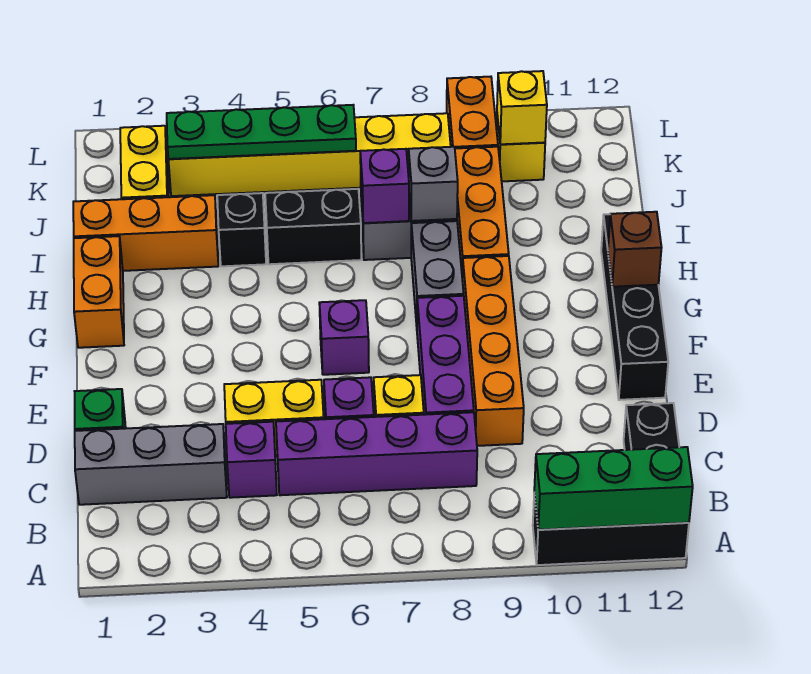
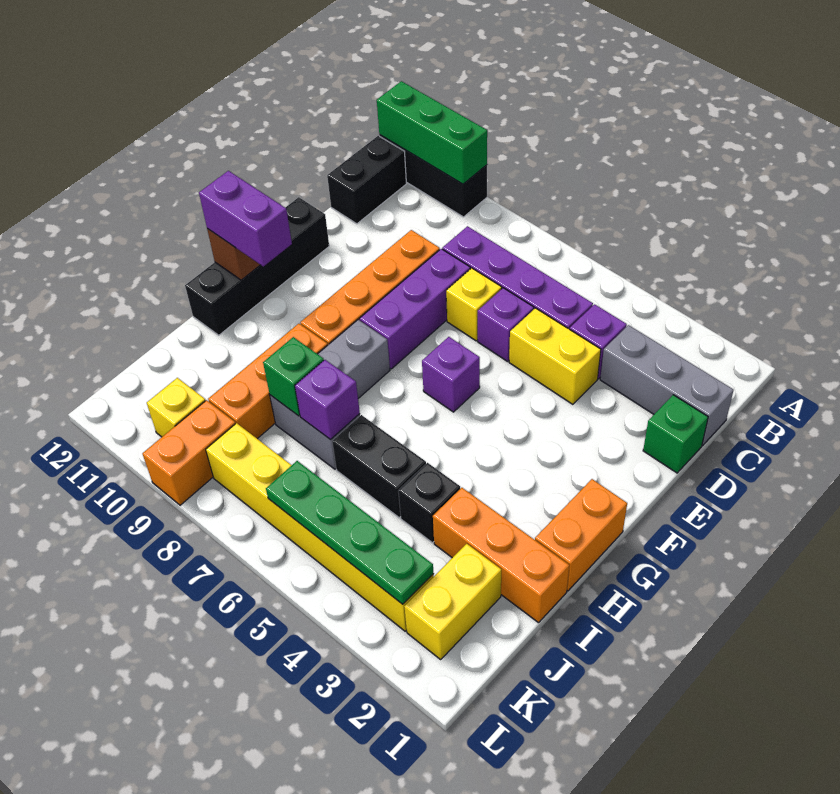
none -> purple 1x2 brick [199,171,292,266]
grey 1x1 brick [409,147,458,221] -> green 1x1 brick [263,337,324,416]
yellow 1x1 brick [497,71,547,144] -> none

